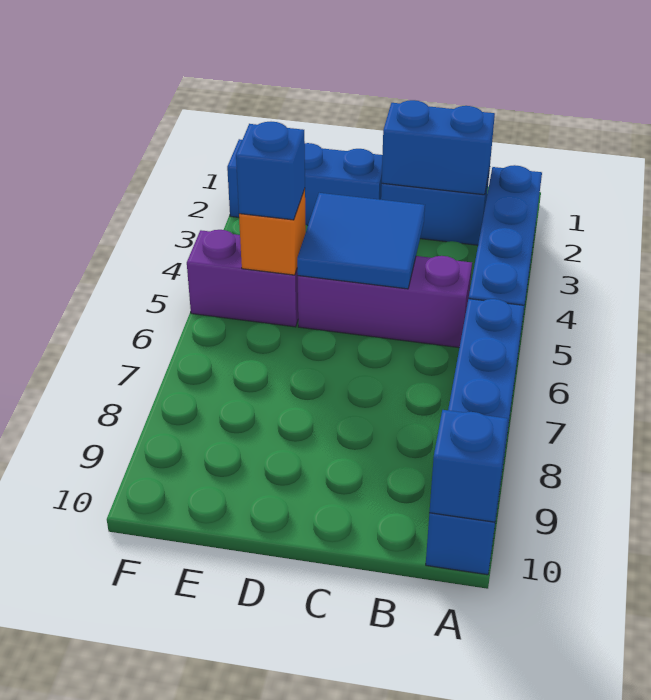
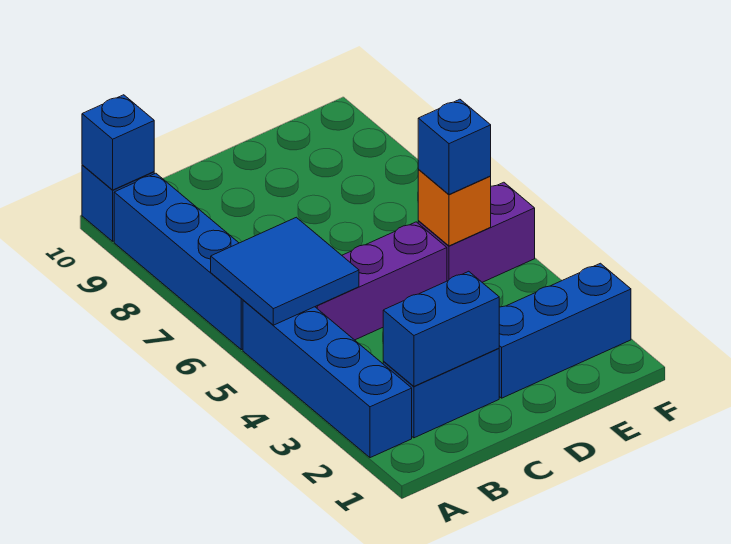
blue 2x2 tile [297,193,425,289] -> blue 2x2 tile moved to [211,217,359,325]

